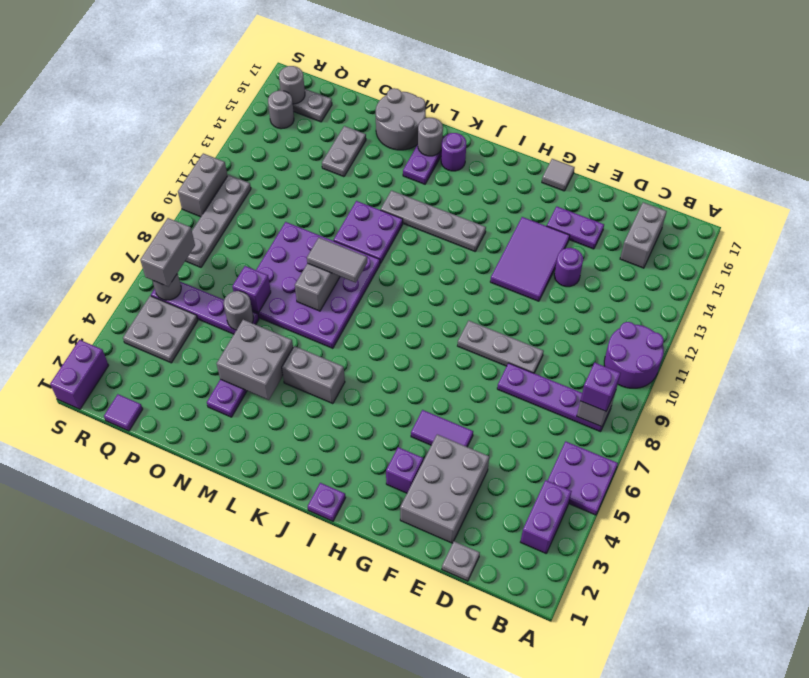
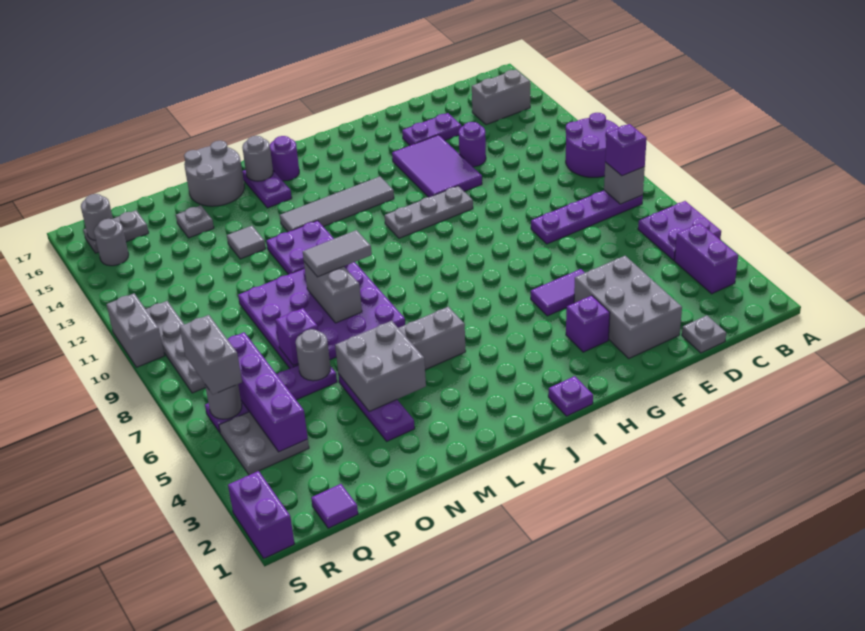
grey 1x2 brick [620,202,667,268] -> grey 1x2 brick turned to [472,70,530,125]
grey 1x3 plate [458,321,544,373] -> grey 1x3 plate moved to [385,186,473,238]
grey 1x1 tile [542,159,575,191] -> grey 1x1 tile moved to [227,226,266,259]
grey 1x4 plate [381,191,486,251] -> grey 1x4 tile [280,177,394,232]
grey 1x2 plate [322,126,366,177] -> grey 1x1 plate [176,205,214,238]
none -> purple 1x4 brick [227,332,308,452]

